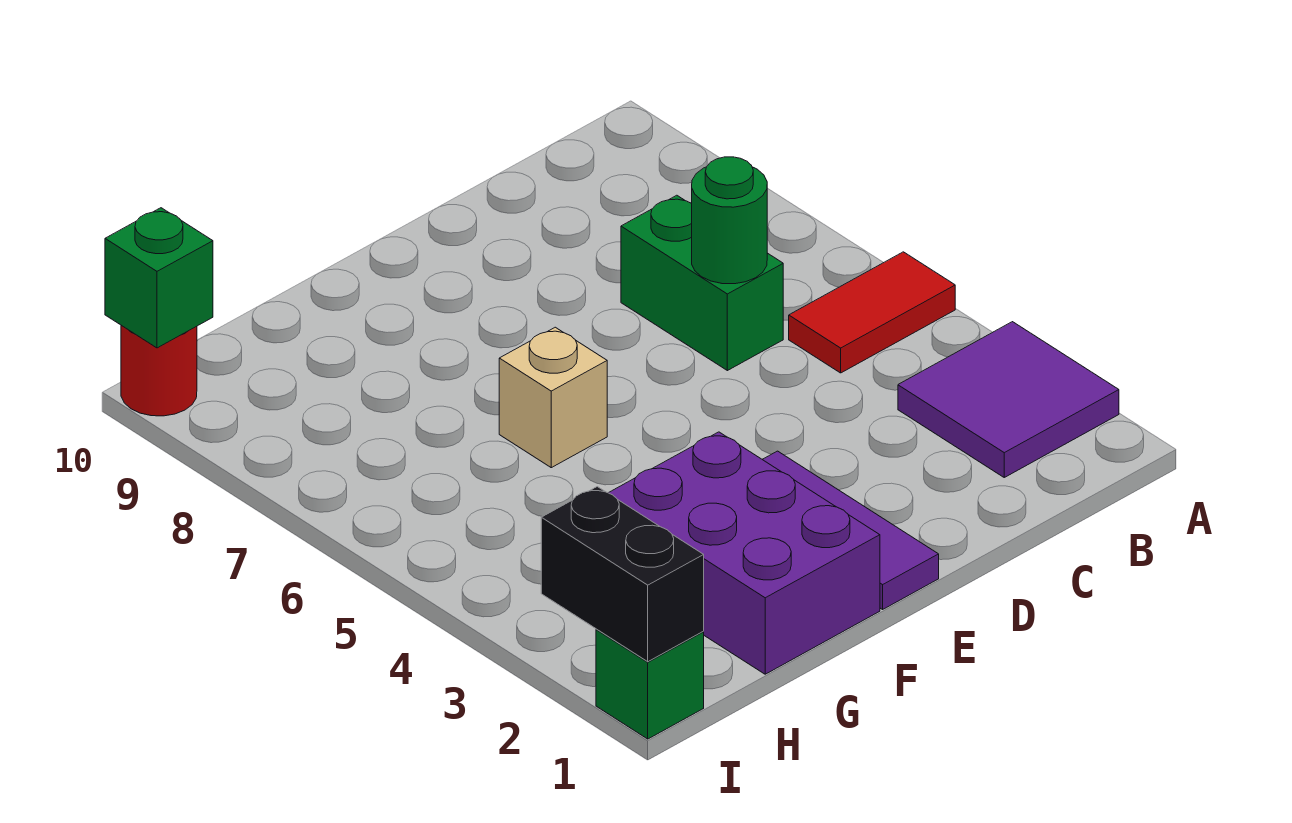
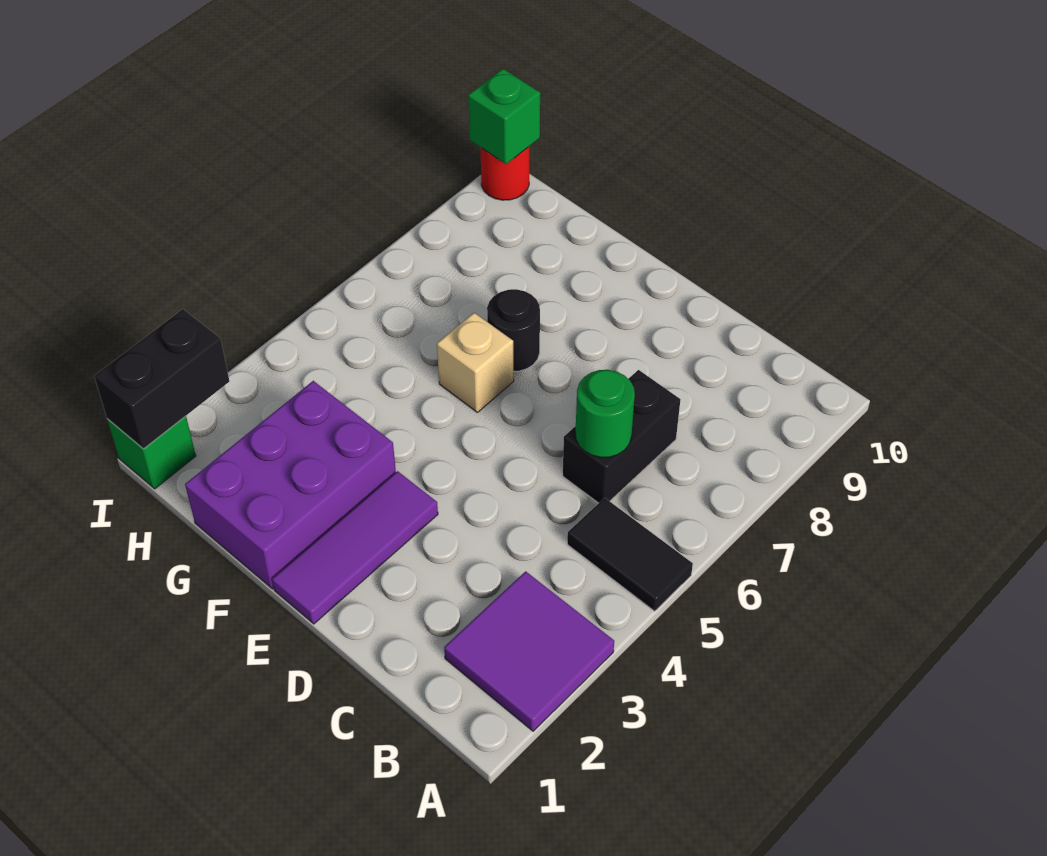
red 1x2 tile [789,252,955,373] -> black 1x2 tile [567,498,693,611]
green 1x2 brick [621,195,783,371] -> black 1x2 brick [563,370,680,503]
none -> black 1x1 round brick [487,289,540,371]

